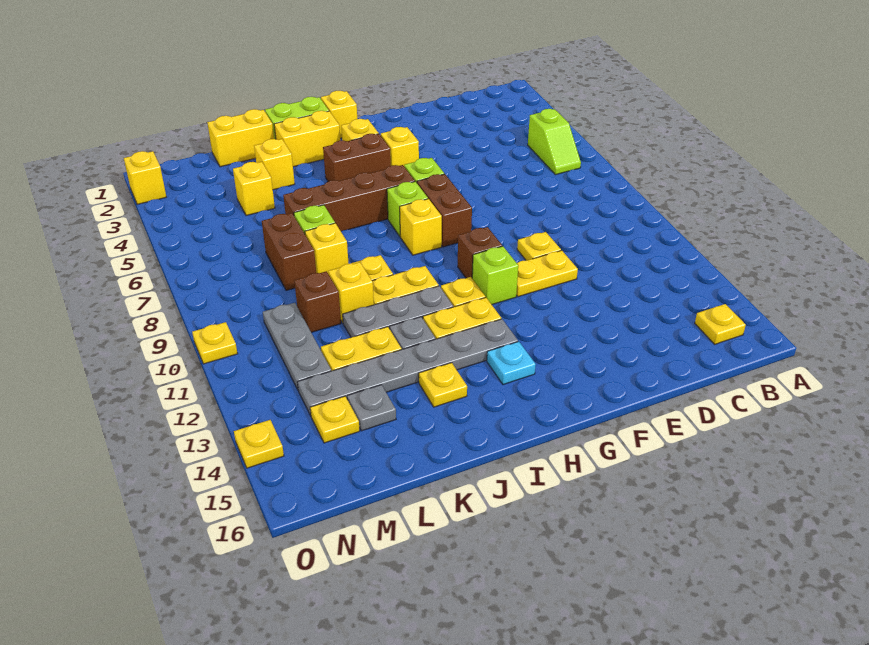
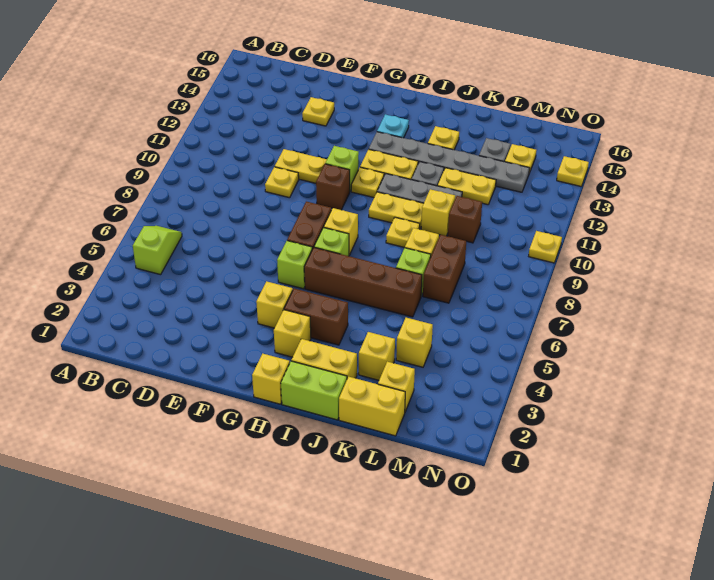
yellow 1x1 plate [695,304,746,344] -> yellow 1x1 plate moved to [302,97,334,126]
grey 1x3 plate [263,303,331,390] -> none
yellow 1x1 brick [124,151,166,204] -> yellow 1x1 brick moved to [378,362,415,412]

